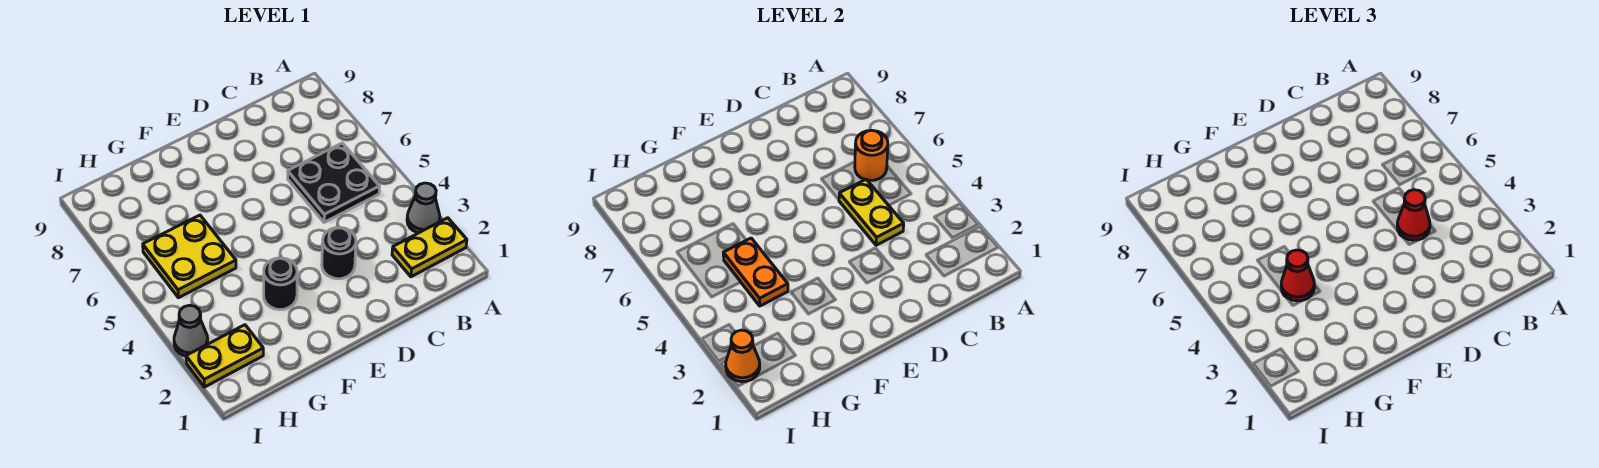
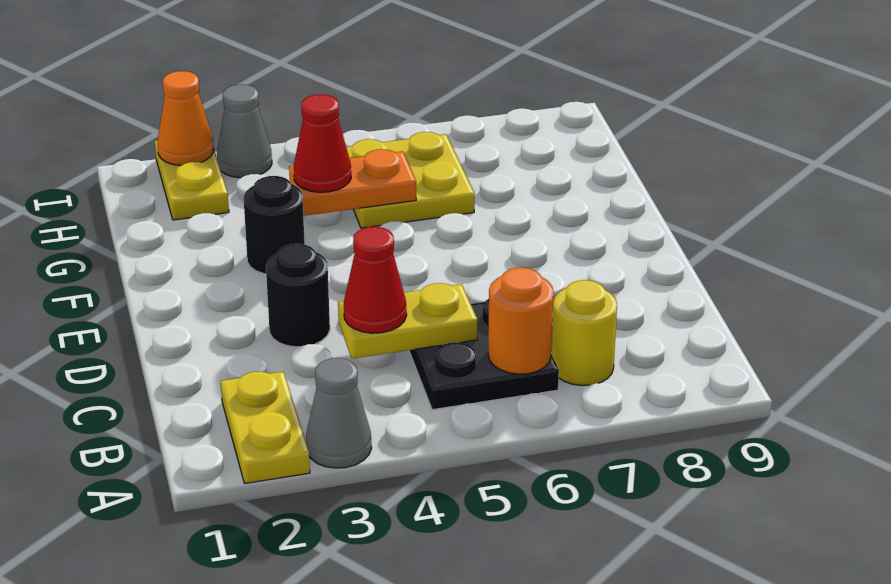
none -> yellow 1x1 round brick [552,280,617,385]

